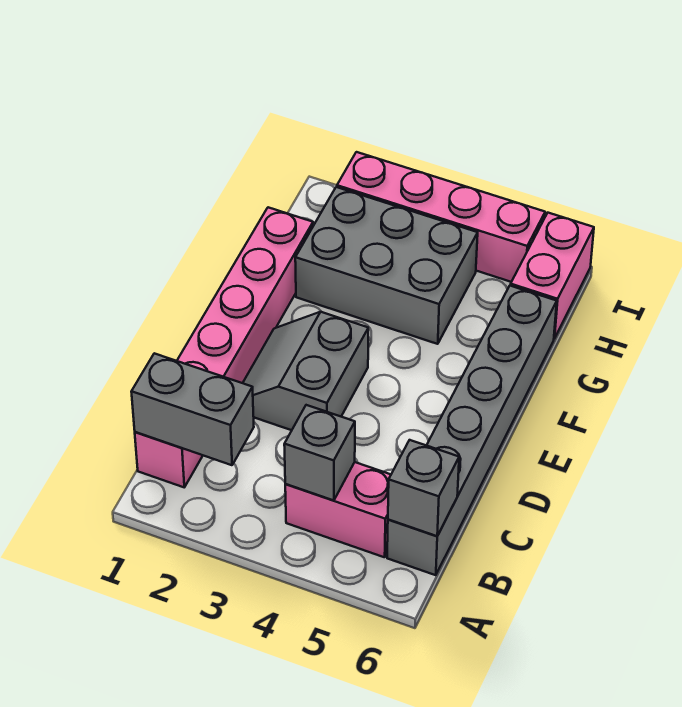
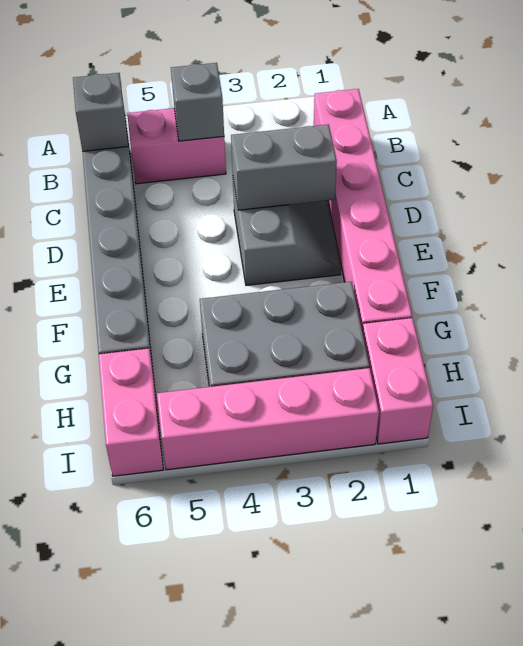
grey 1x2 brick [131,353,254,465] -> grey 1x2 brick moved to [231,124,337,210]
none -> pink 1x2 brick [362,318,433,444]

